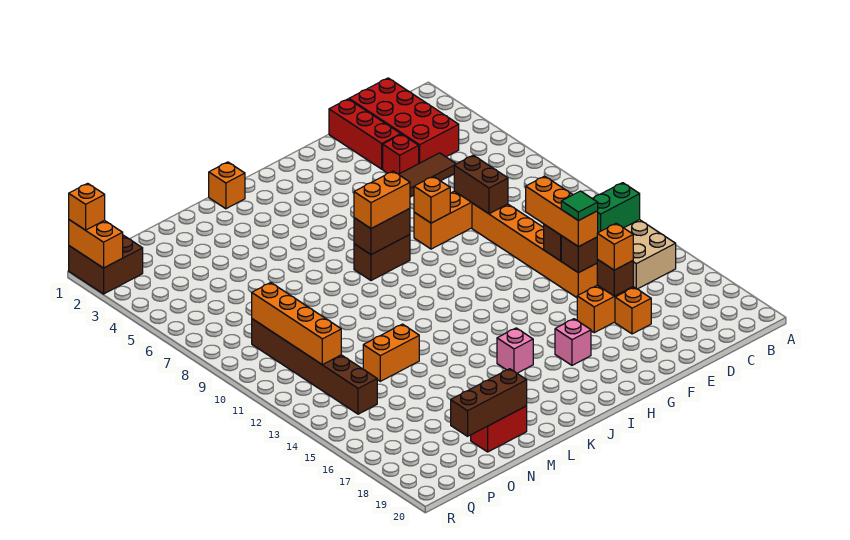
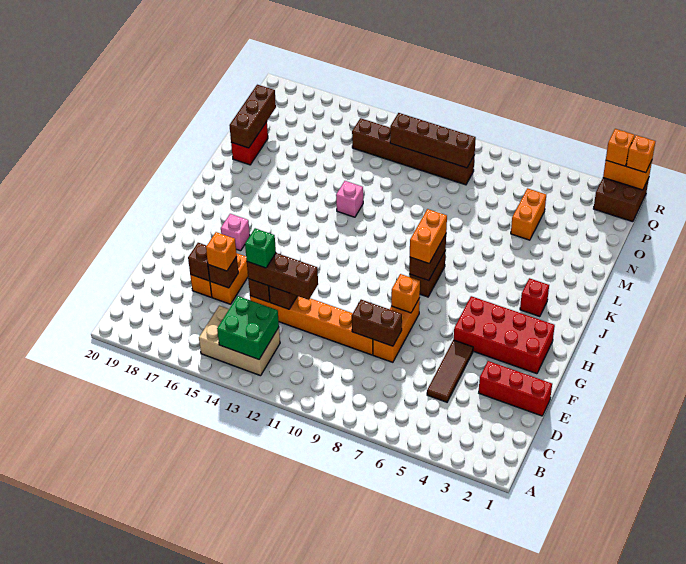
green 1x2 brick [592,183,640,233] -> green 2x2 brick [217,296,279,359]
red 2x4 brick [349,78,459,163] -> red 2x4 brick moved to [454,296,555,374]
red 1x1 brick [383,134,419,174] -> red 1x1 brick moved to [520,278,549,317]
orange 1x3 brick [526,176,598,247] -> brown 1x3 brick [247,253,318,300]
green 1x1 tile [561,191,598,221] -> green 1x1 brick [245,228,276,268]
none -> brown 1x1 brick [188,243,210,281]
pink 1x1 brick [497,328,533,373] -> pink 1x1 brick moved to [336,181,363,217]
orange 1x1 brick [209,162,245,209] -> orange 1x1 brick moved to [606,129,635,166]
orange 1x2 brick [363,324,419,381] -> orange 1x2 brick moved to [511,188,546,240]
orange 1x4 brick [252,283,341,365] -> brown 1x4 brick [390,113,476,168]

